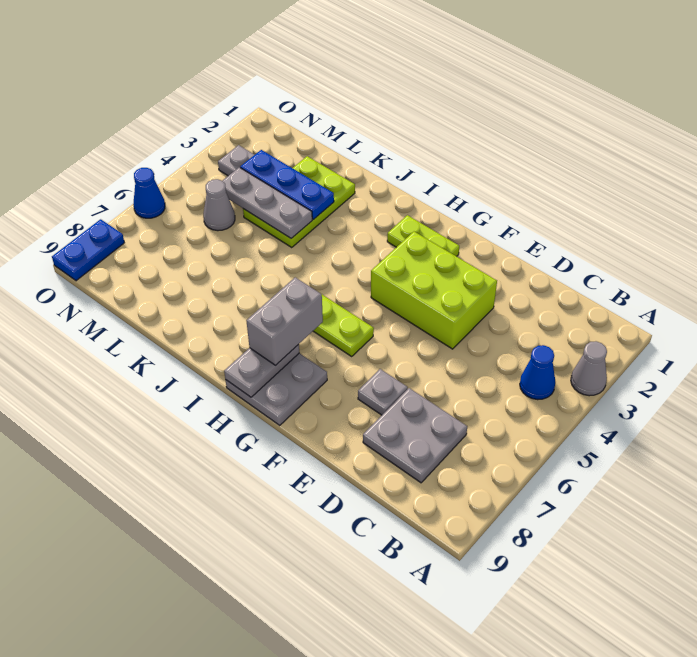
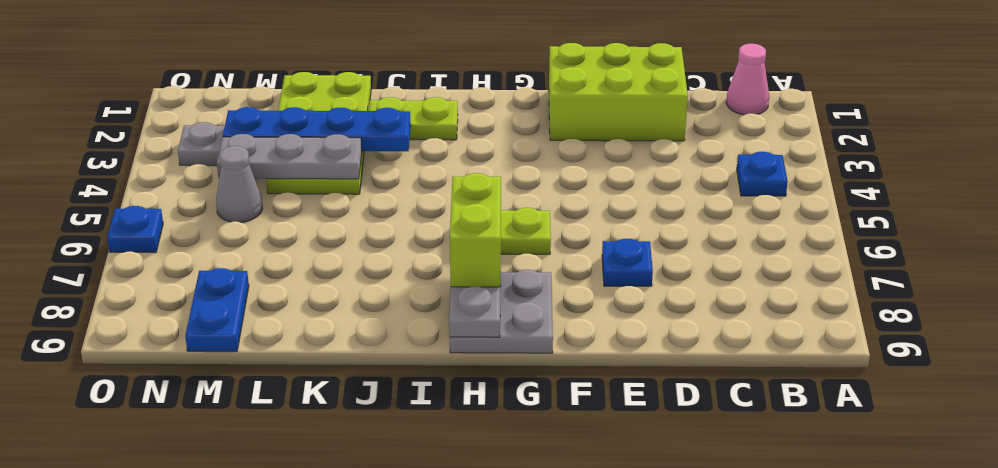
grey 1x1 cone [571,341,607,396] -> none
none -> pink 1x1 cone [726,44,769,115]
blue 1x1 cone [520,345,555,400] -> blue 1x1 plate [737,152,788,196]
grey 2x2 plate [363,388,467,483] -> none
lime 2x3 brick [371,232,497,349] -> lime 2x3 brick moved to [549,43,688,141]
grey 1x1 plate [358,369,408,415] -> blue 1x1 plate [602,239,653,286]
lime 1x2 plate [387,215,459,256] -> lime 1x2 plate moved to [369,97,458,140]
grey 1x2 brick [246,277,323,366] -> lime 1x2 brick [450,173,501,287]
lime 2x3 plate [243,156,355,247] -> lime 2x4 plate [266,72,371,194]
blue 1x3 plate [240,150,334,220] -> blue 1x4 plate [223,107,411,151]
blue 1x1 cone [133,168,165,218] -> blue 1x1 plate [107,206,163,253]
blue 1x2 plate [52,219,124,281] -> blue 1x2 plate moved to [185,268,249,352]

